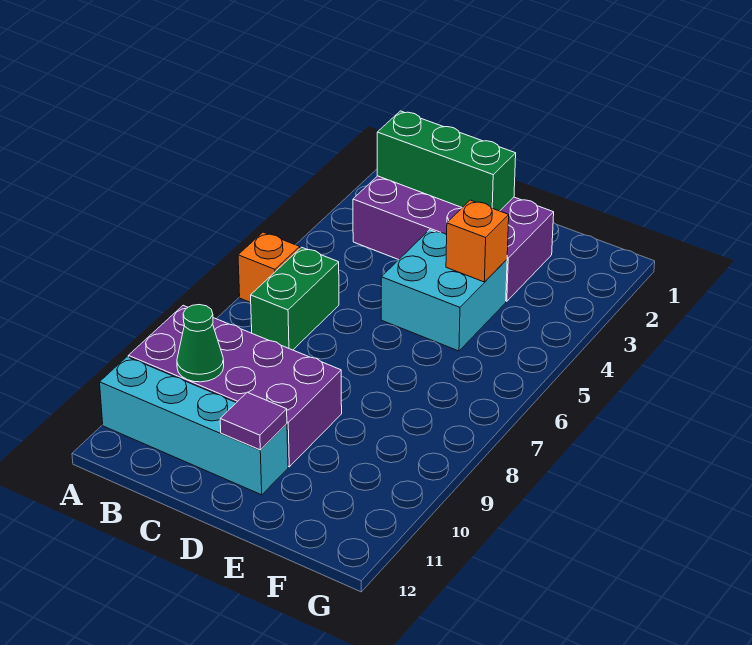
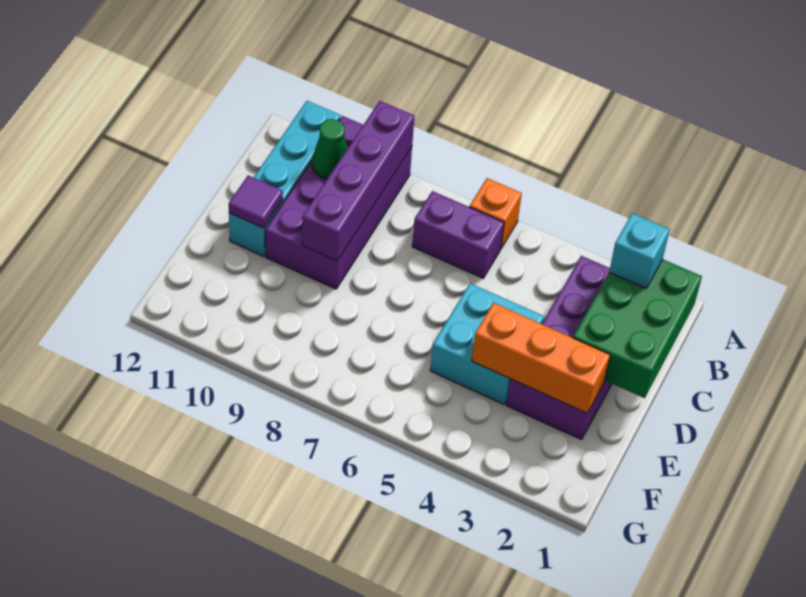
none -> purple 1x4 brick [302,101,414,261]
green 1x3 brick [377,111,516,211] -> green 2x3 brick [573,259,702,398]
none -> cyan 1x1 brick [609,213,670,288]
green 1x2 brick [251,247,339,350] -> purple 1x2 brick [412,191,504,278]
orange 1x1 brick [446,200,509,282] -> orange 1x3 brick [472,303,610,413]

